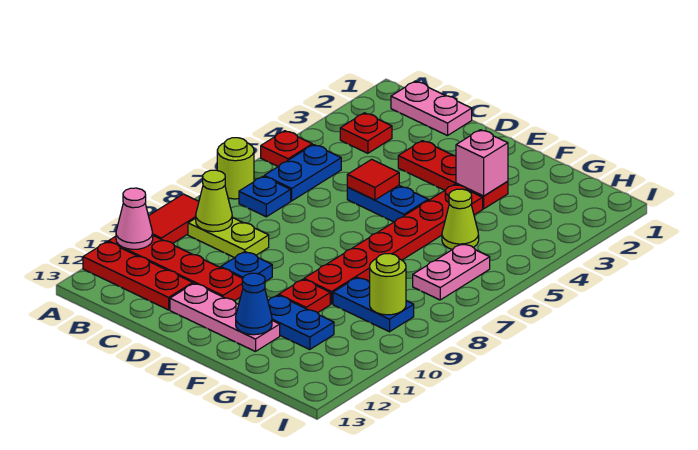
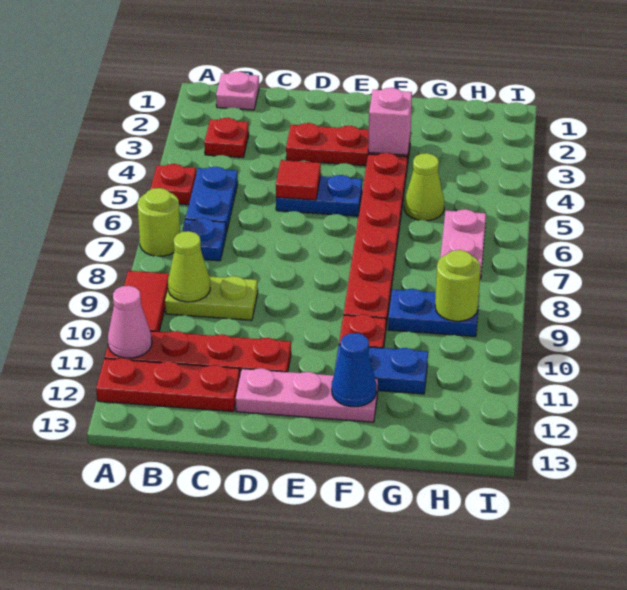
pink 1x2 plate [391,81,472,136] -> pink 1x1 plate [216,72,259,110]
blue 1x1 plate [221,252,272,281] -> none

